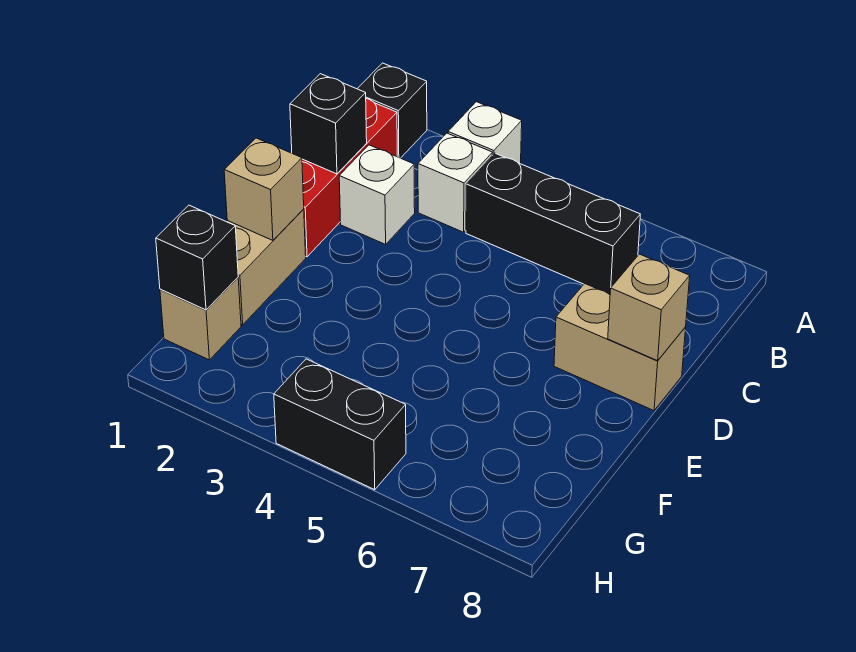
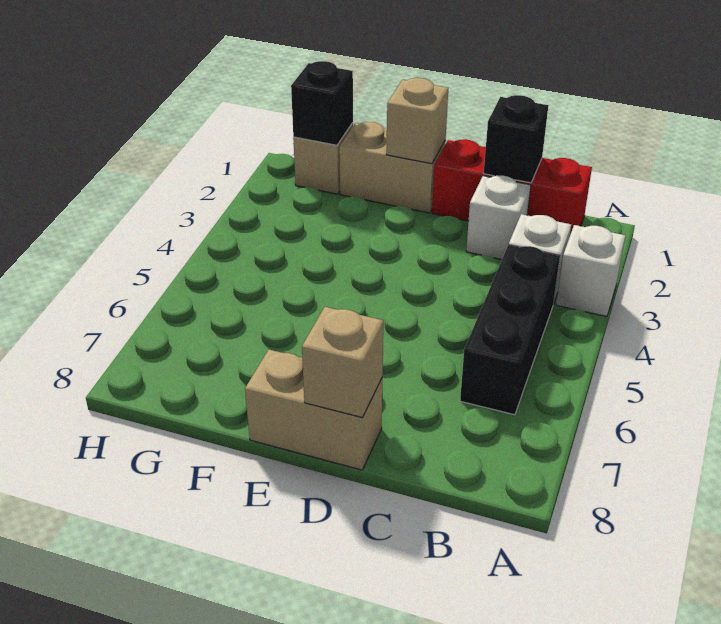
black 1x1 brick [357,63,427,158] -> none
tan 1x2 brick [554,284,686,411] -> tan 1x2 brick turned to [245,350,382,470]
black 1x2 brick [274,359,406,490] -> none

